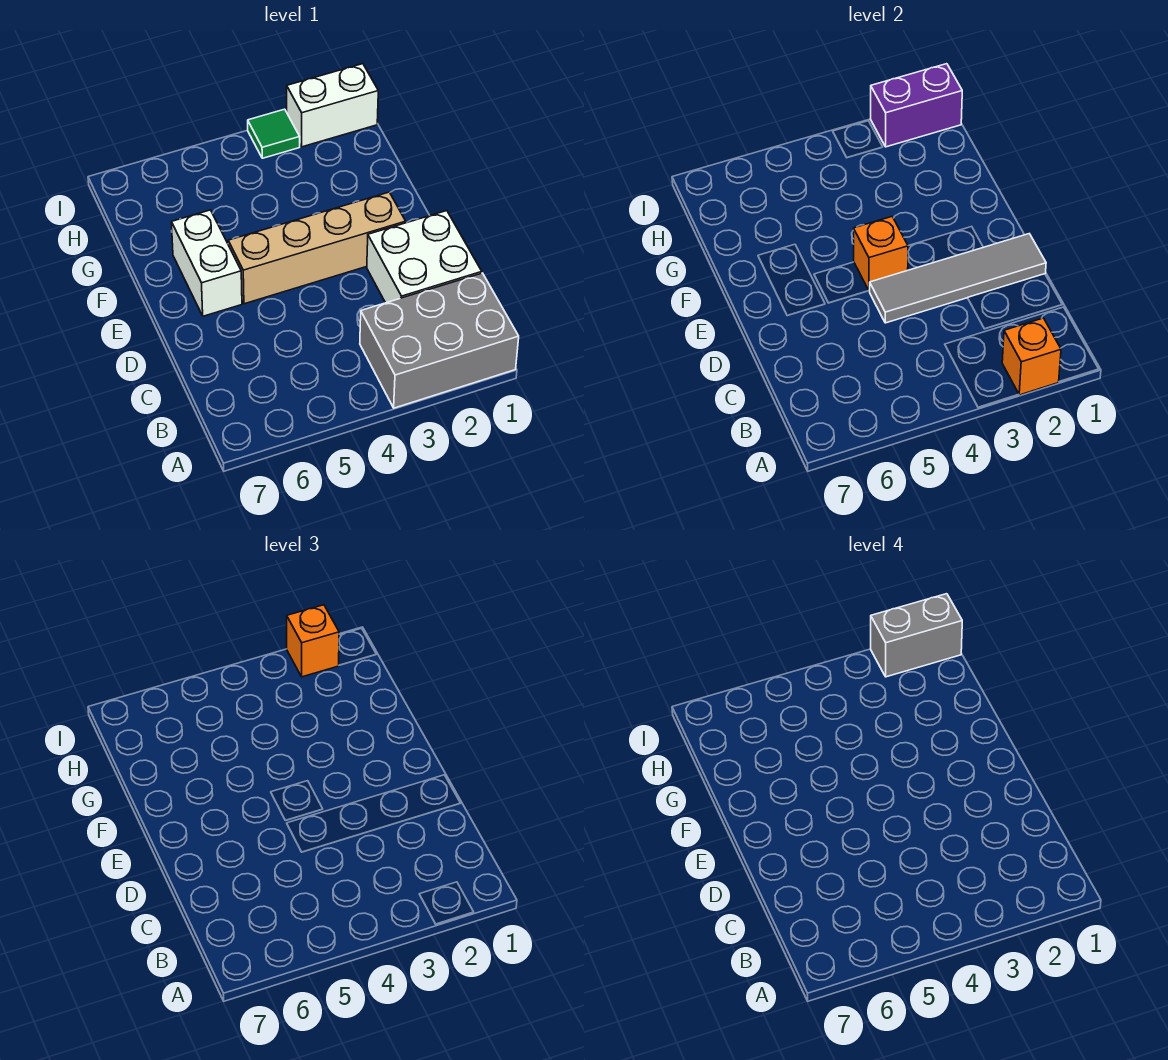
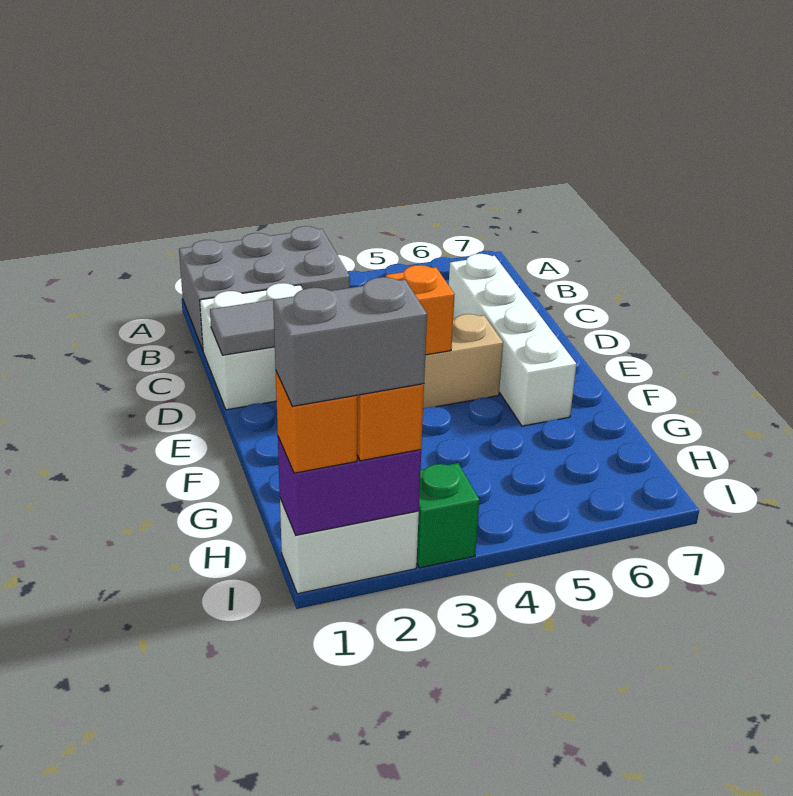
orange 1x1 brick [1002,318,1061,395] -> orange 1x1 brick moved to [276,372,358,473]
white 1x2 brick [171,210,242,316] -> white 1x4 brick [449,254,576,426]
green 1x1 tile [248,109,300,158] -> green 1x1 brick [417,463,479,568]

